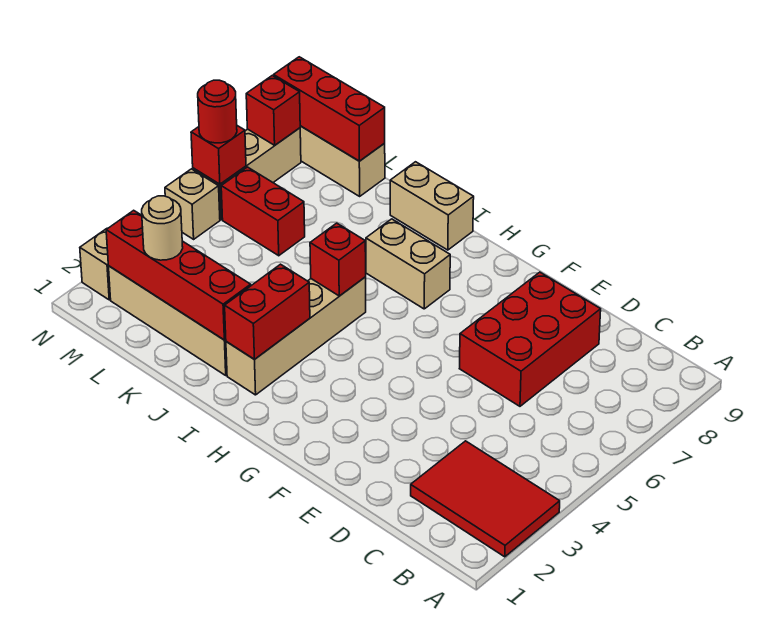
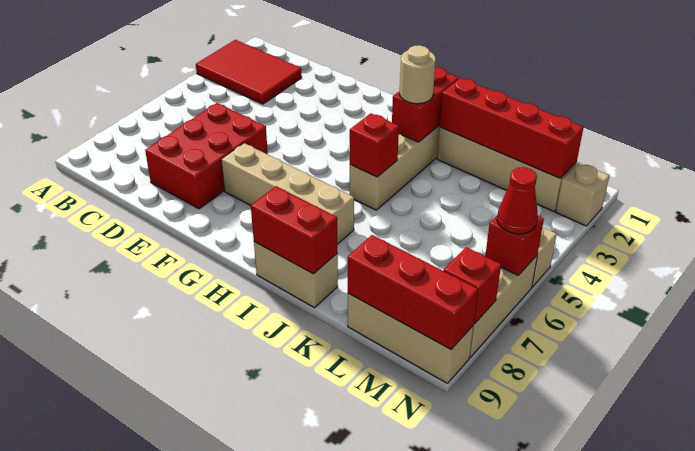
tan 1x2 brick [366,219,450,309] -> tan 1x4 brick [221,143,354,244]
tan 1x1 round brick [142,196,183,260] -> tan 1x1 round brick moved to [400,45,436,104]
red 1x2 brick [221,167,305,256] -> red 1x2 brick moved to [251,186,337,274]
red 1x1 round brick [198,80,237,143] -> red 1x1 cone [497,167,538,234]

